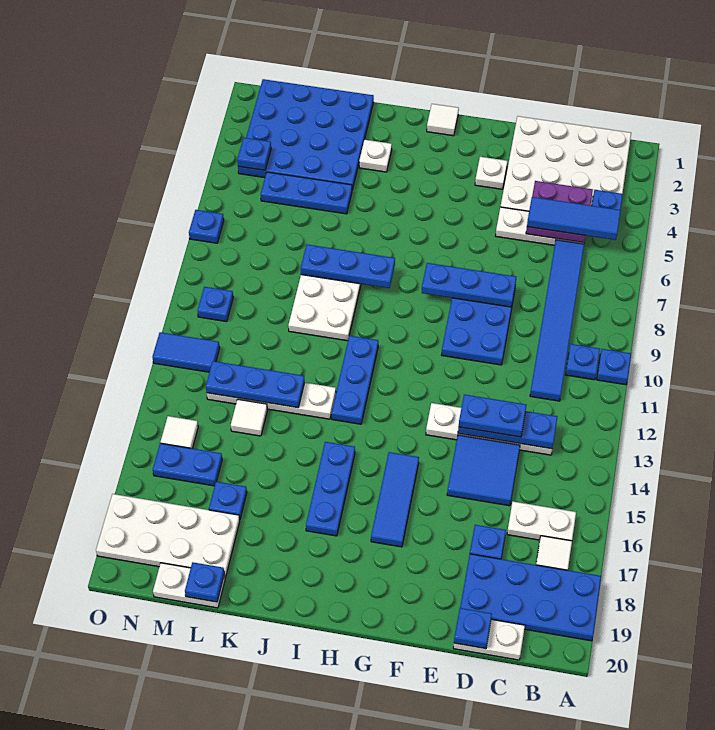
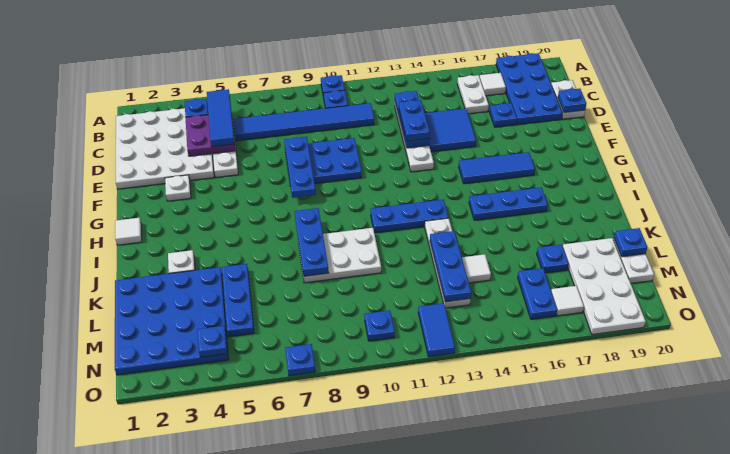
white 1x1 tile [160,416,198,449] -> white 1x1 tile moved to [551,286,584,316]

